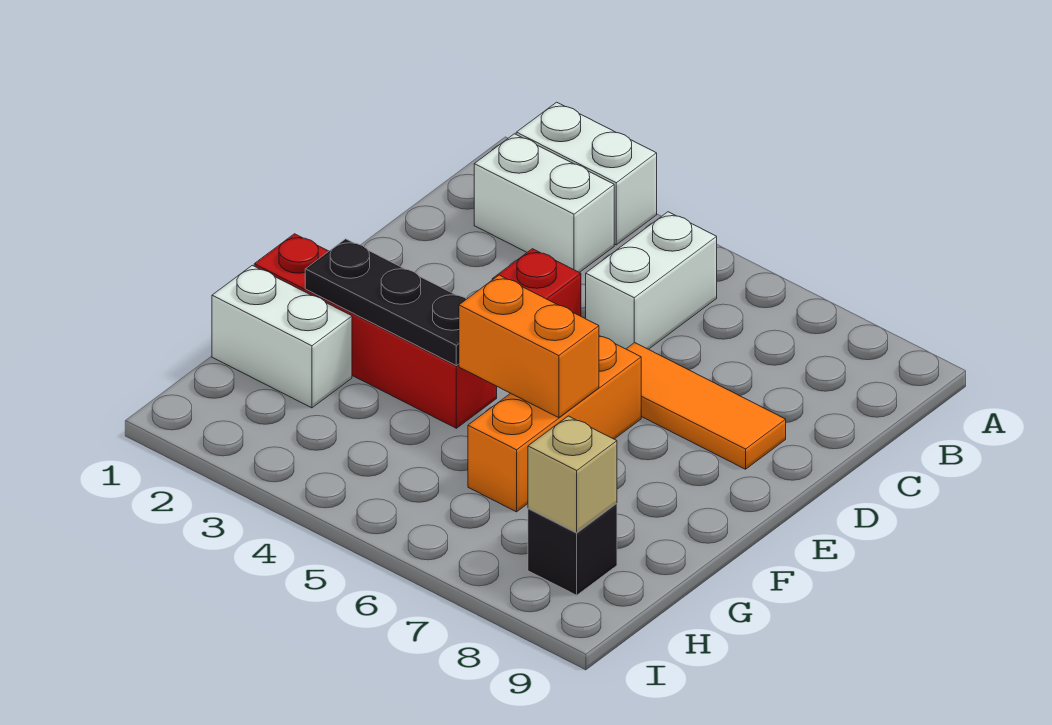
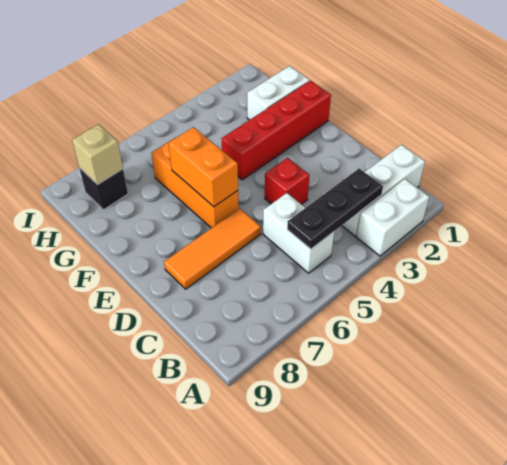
white 1x2 brick [474,134,614,272] -> white 1x3 brick [342,145,425,236]
black 1x3 plate [305,239,466,366] -> black 1x3 plate moved to [287,168,383,249]
orange 1x2 brick [459,275,599,418] -> orange 1x2 brick turned to [168,127,238,207]

